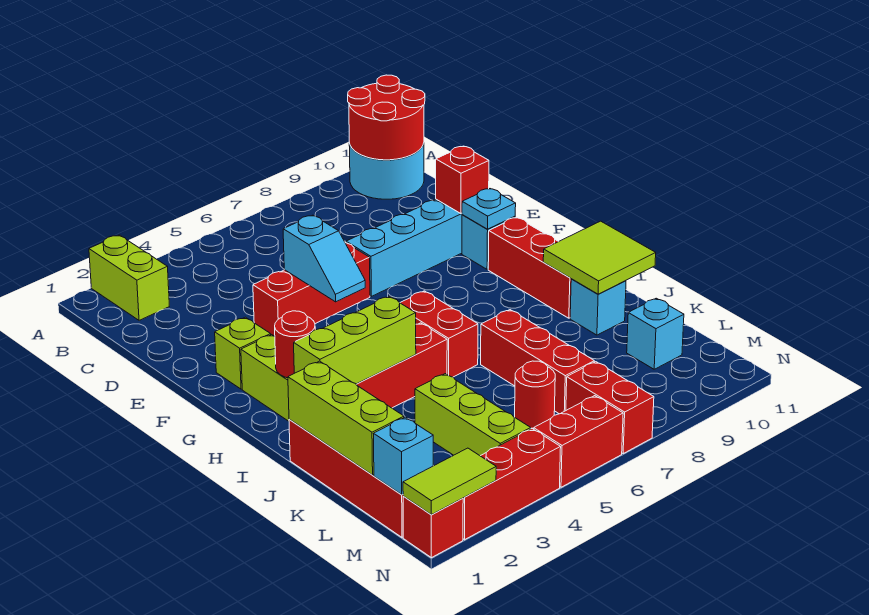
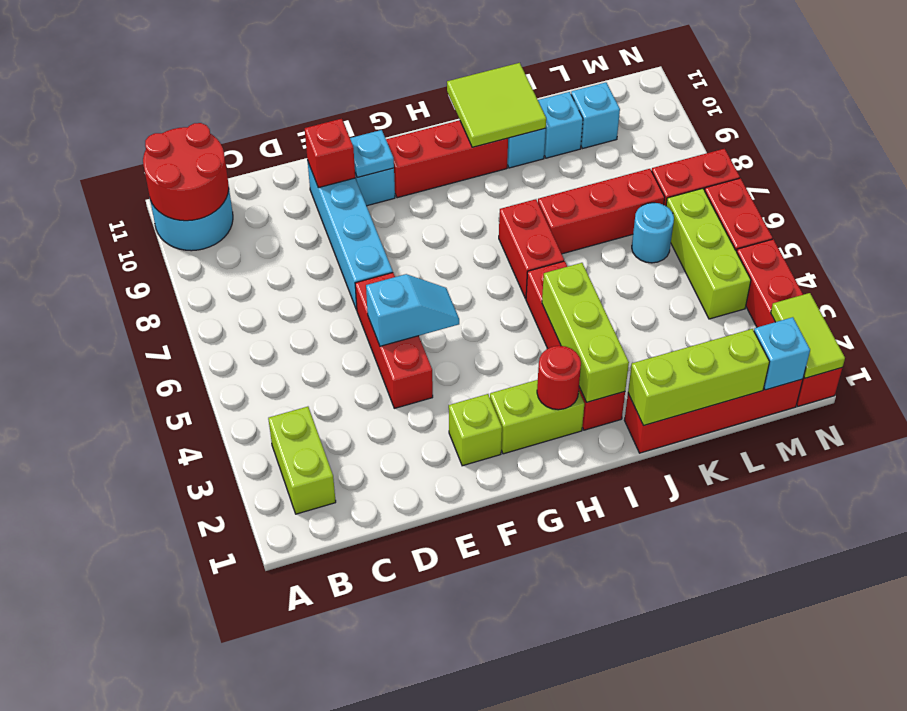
lime 1x2 brick [89,235,169,320] -> lime 1x2 brick turned to [268,407,336,514]
red 1x2 brick [400,291,478,377] -> red 1x2 brick turned to [499,199,564,299]
lime 1x3 brick [415,374,531,456] -> lime 1x3 brick turned to [666,188,751,319]
none -> cyan 1x1 brick [538,92,583,158]
red 1x1 round brick [515,361,555,428] -> cyan 1x1 round brick [632,203,674,263]

